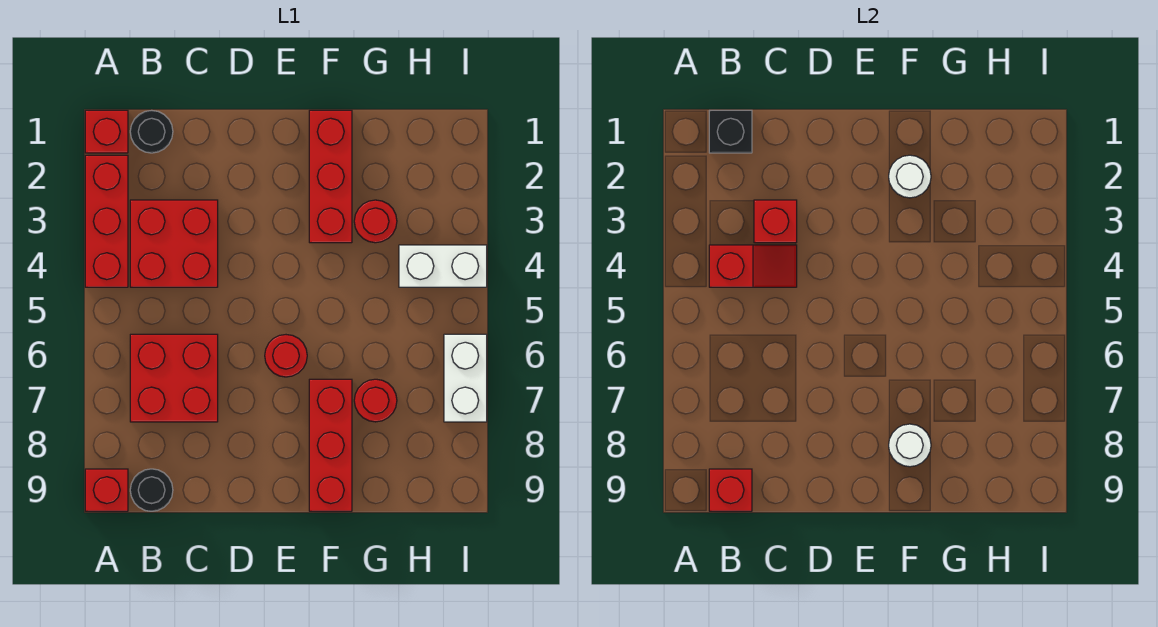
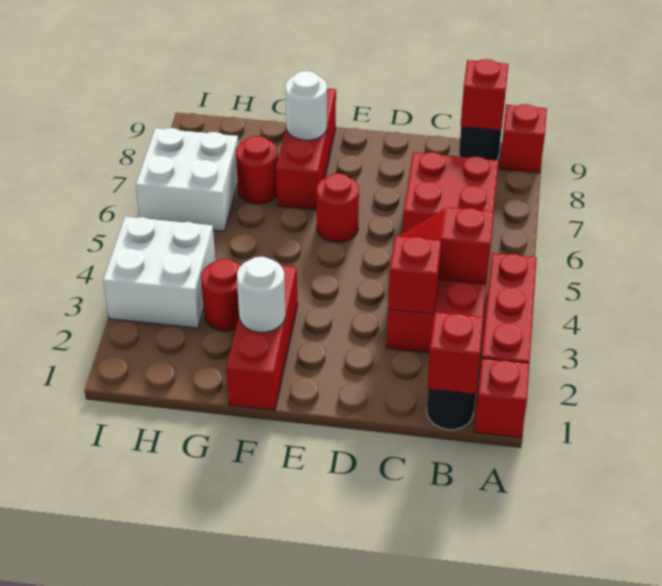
black 1x1 brick [709,110,752,153] -> red 1x1 brick [427,312,484,394]
white 1x2 brick [399,245,487,287] -> white 2x2 brick [103,217,215,328]
white 1x2 brick [444,334,487,422] -> white 2x2 brick [136,128,238,231]

